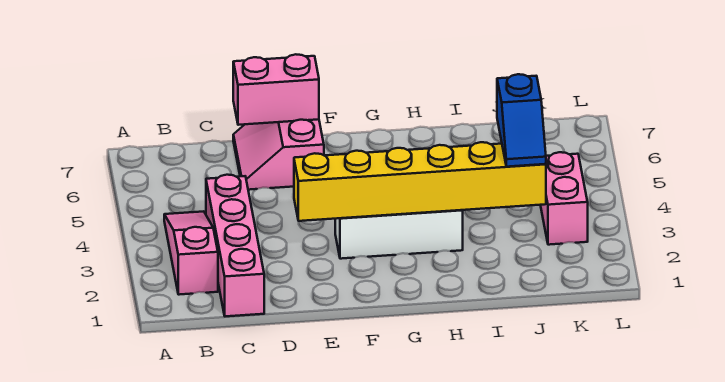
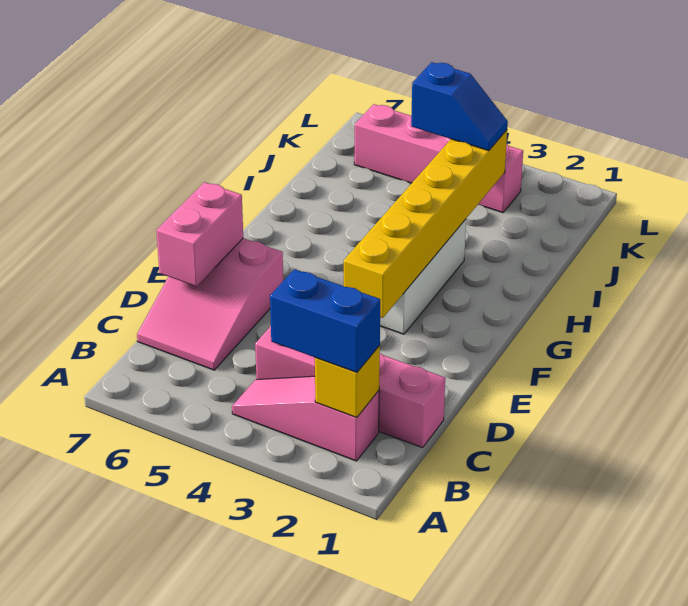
none -> yellow 1x1 brick [315,345,380,418]
none -> blue 1x2 brick [270,269,380,372]
pink 2x2 slope [233,119,324,190] -> pink 2x3 slope [137,238,283,370]
pink 1x2 brick [540,152,588,245] -> pink 1x4 brick [354,104,523,213]

